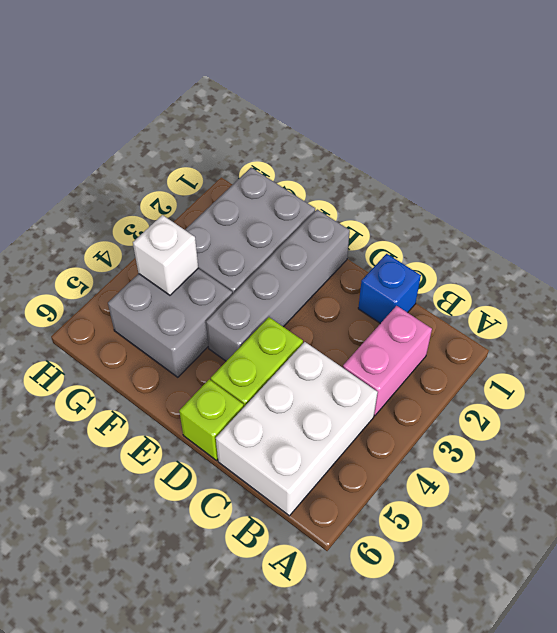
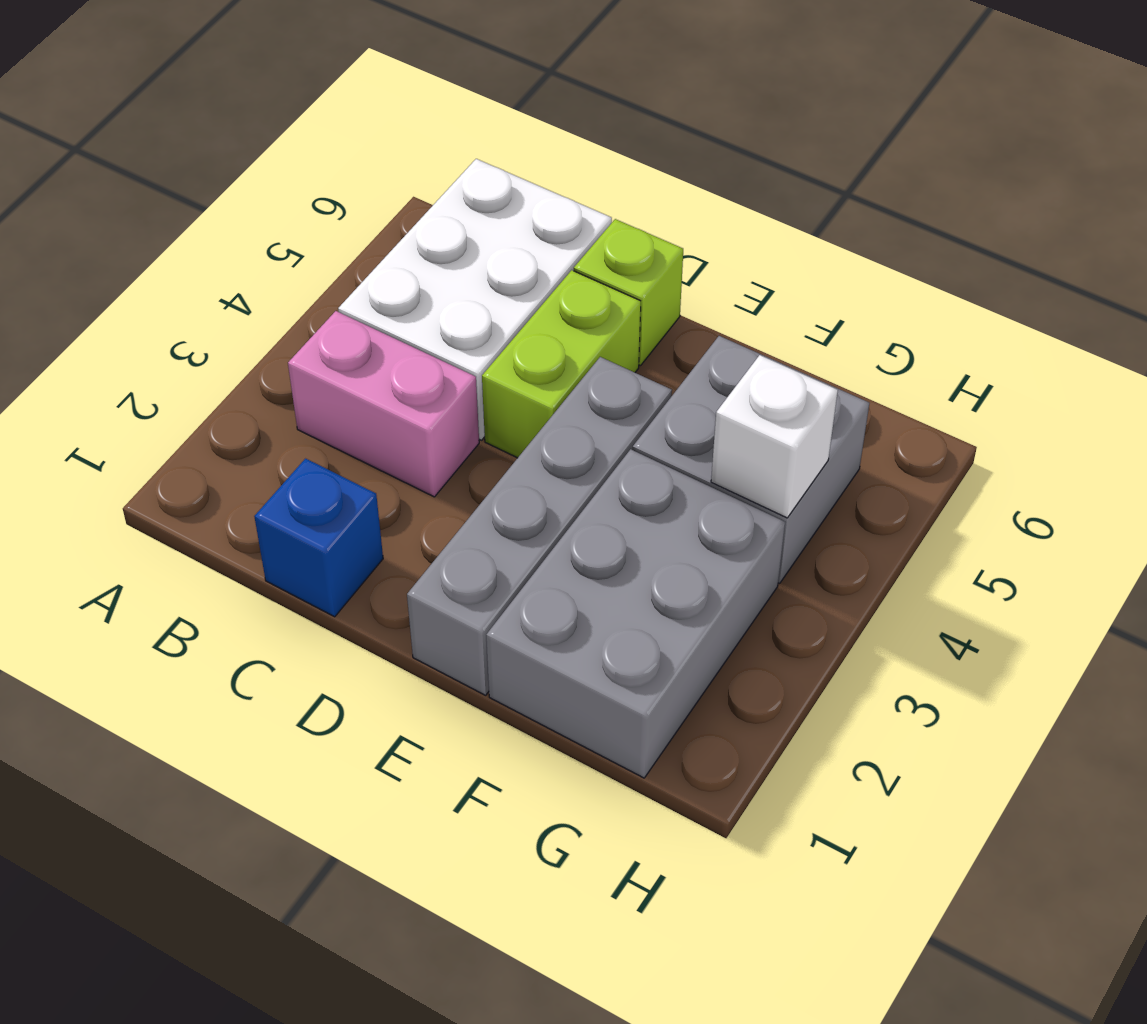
pink 1x2 brick [343,306,432,416] -> pink 1x2 brick turned to [288,311,479,497]

